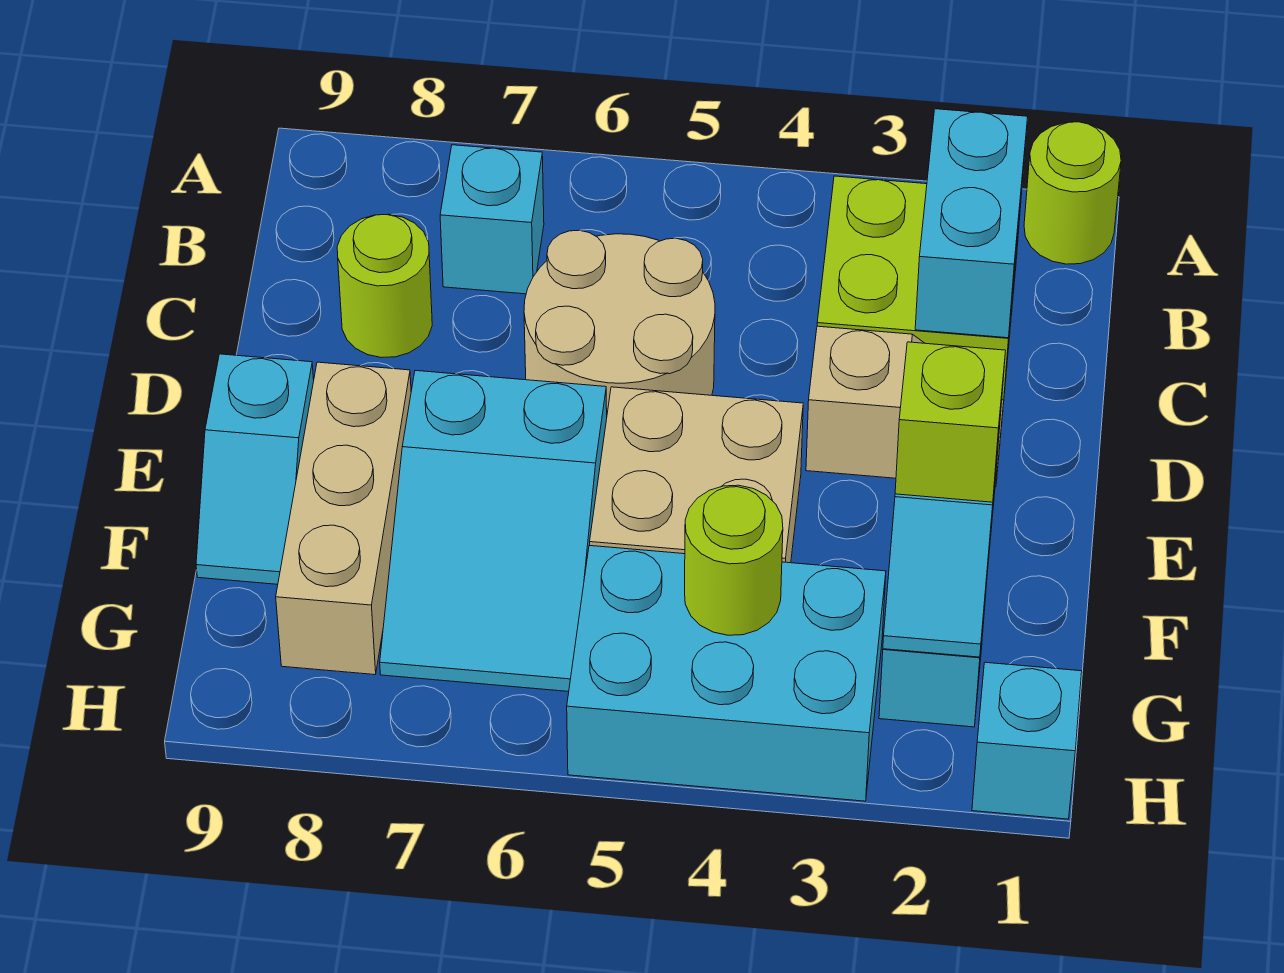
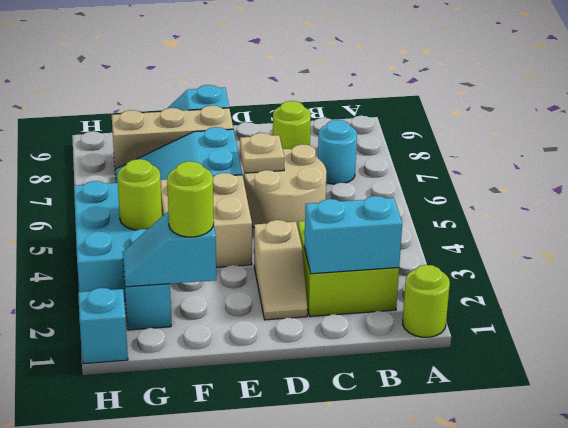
cyan 1x1 brick [440,145,544,294] -> cyan 1x1 round brick [318,120,357,184]
none -> tan 1x1 plate [240,133,284,173]
lime 1x1 brick [895,342,1006,502] -> lime 1x1 round brick [167,161,214,237]

